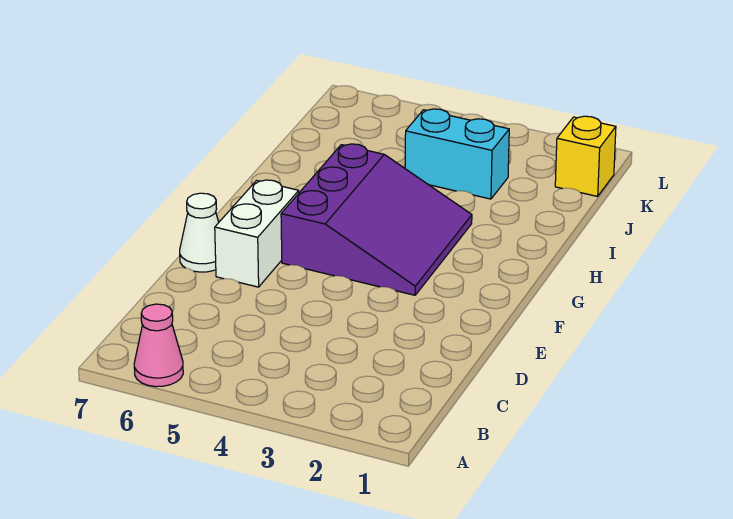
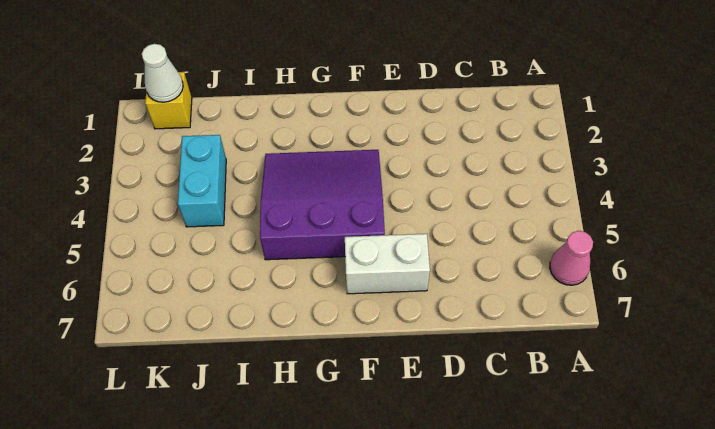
white 1x1 cone [180,193,219,272] -> white 1x1 cone moved to [142,44,183,102]

